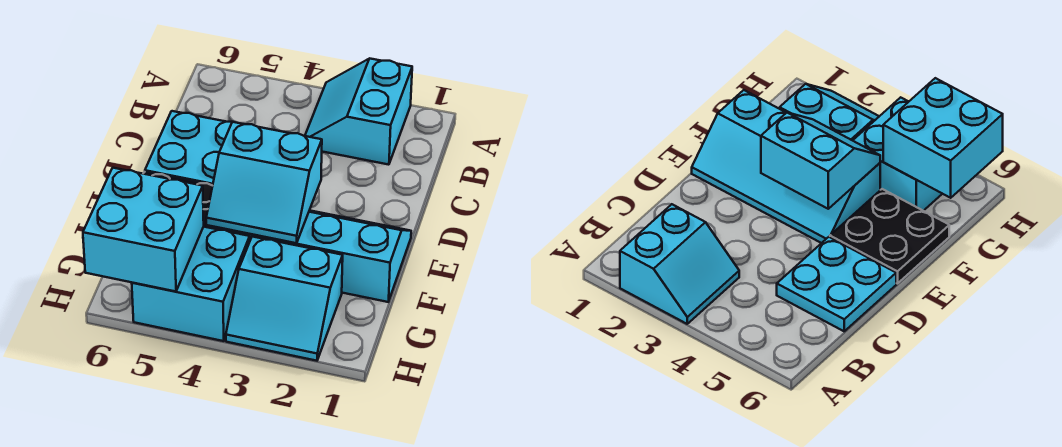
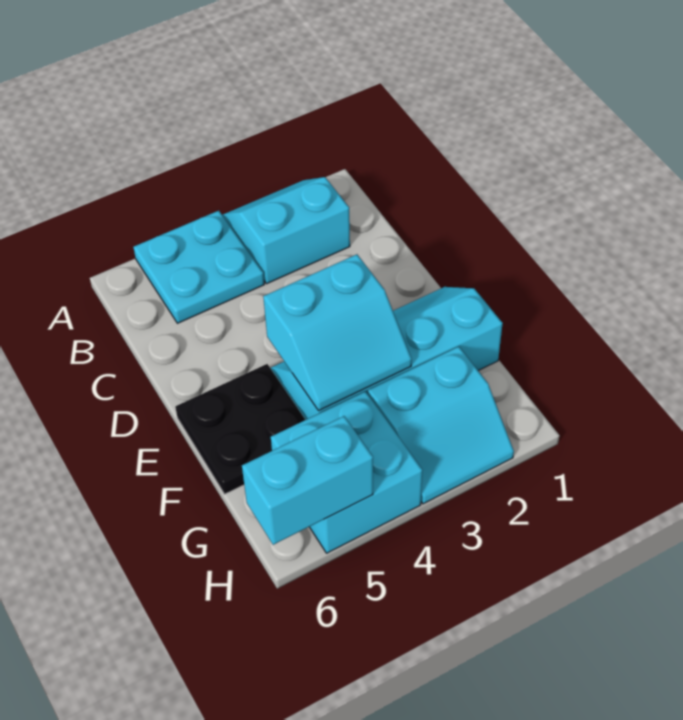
cyan 2x2 slope [305,58,412,165] -> cyan 2x2 slope turned to [223,177,350,284]
cyan 2x2 plate [145,111,232,185] -> cyan 2x2 plate moved to [134,211,264,323]
cyan 2x2 brick [83,168,204,292] -> cyan 1x2 brick [242,416,373,545]

